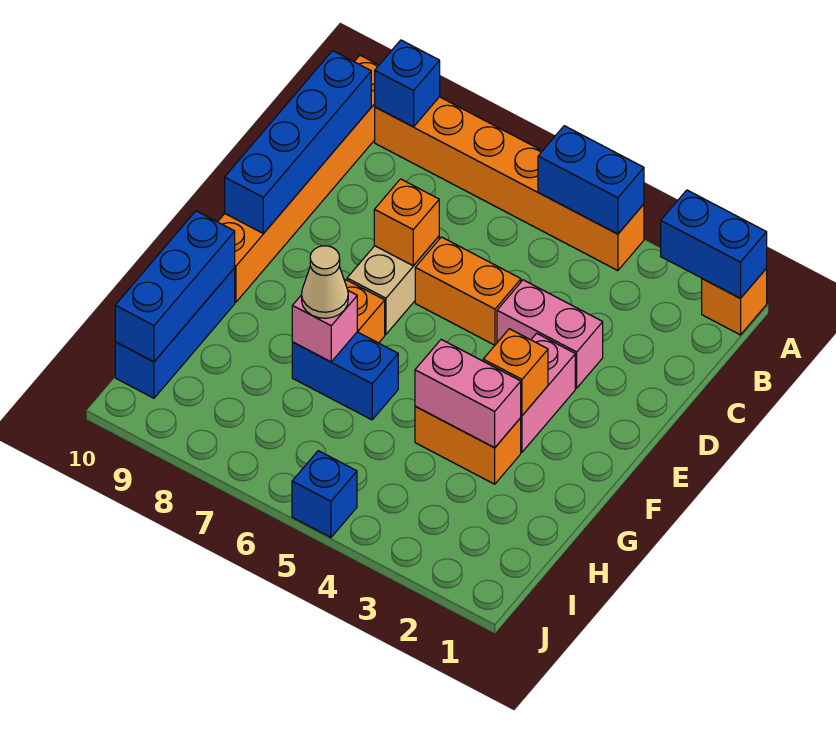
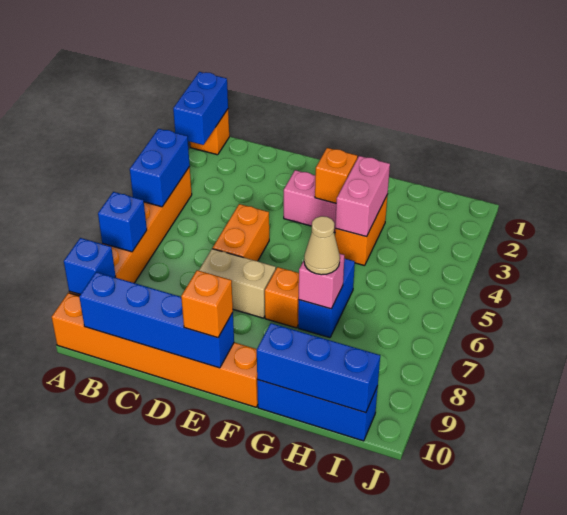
pink 1x2 brick [497,280,603,388] -> none
orange 1x1 brick [374,179,439,266] -> orange 1x1 brick moved to [181,270,233,338]
blue 1x1 brick [292,451,357,537] -> blue 1x1 brick moved to [98,192,147,252]

